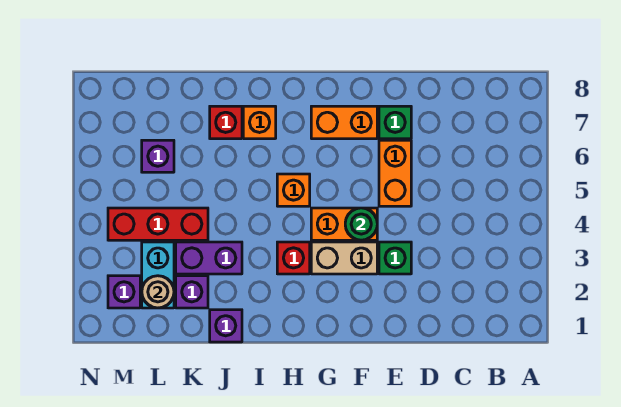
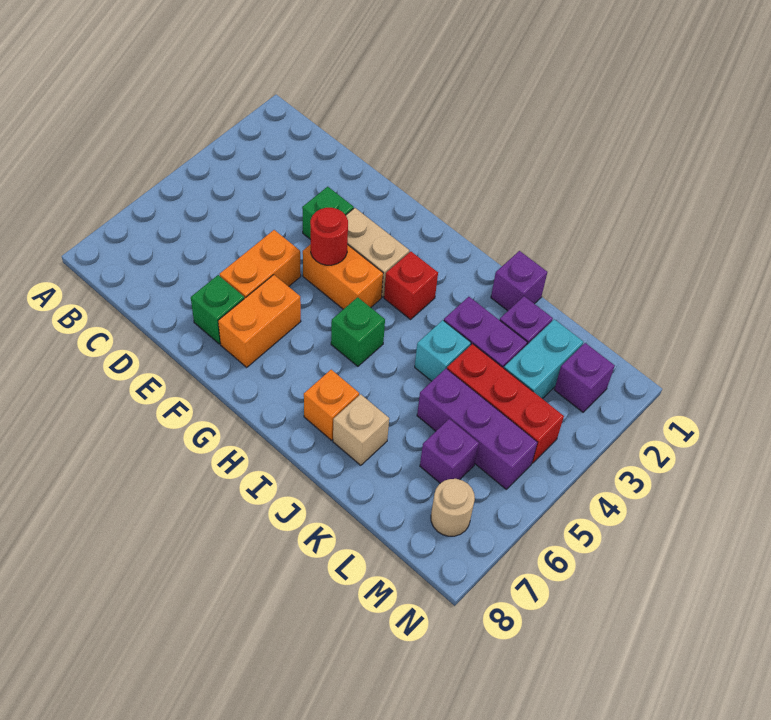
green 1x1 round brick [345,208,377,240] -> red 1x1 round brick [310,208,348,265]
orange 1x2 brick [311,106,377,139] -> orange 1x2 brick turned to [218,275,301,367]
orange 1x1 brick [277,174,310,206] -> green 1x1 brick [331,297,385,366]
none -> cyan 1x1 brick [415,320,471,381]
red 1x1 brick [210,106,242,139] -> tan 1x1 brick [333,394,389,465]
none -> purple 1x3 brick [417,369,538,489]
tan 1x1 round brick [142,276,174,308] -> tan 1x1 round brick moved to [431,479,475,536]

